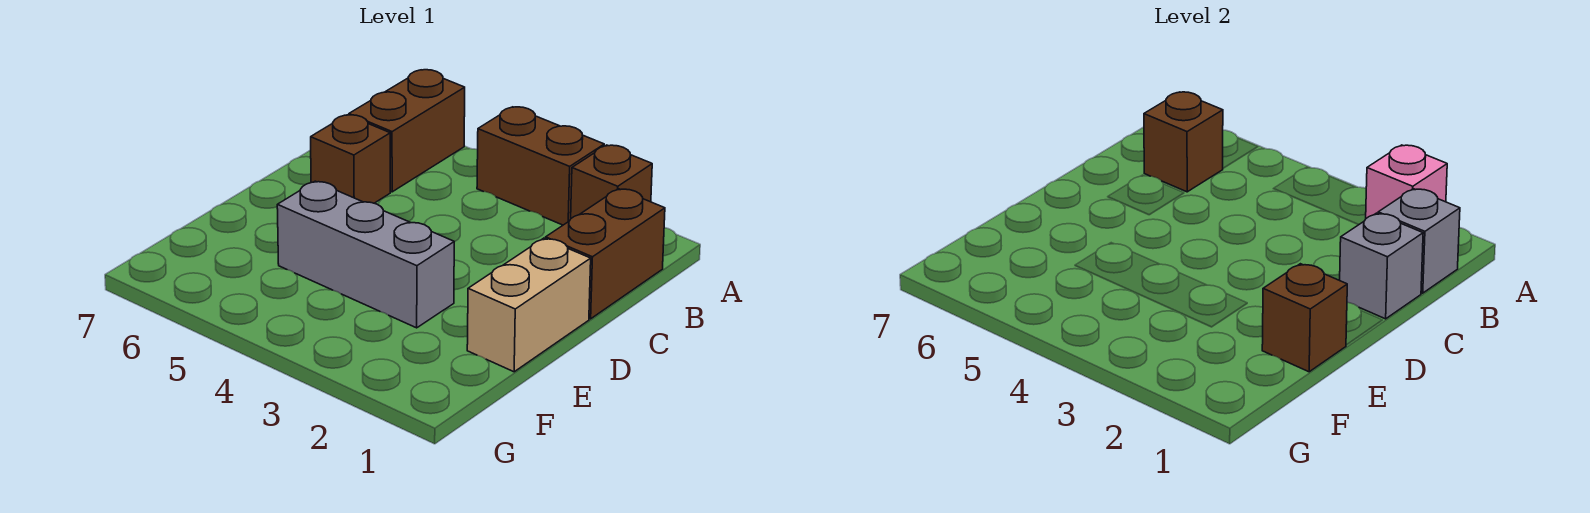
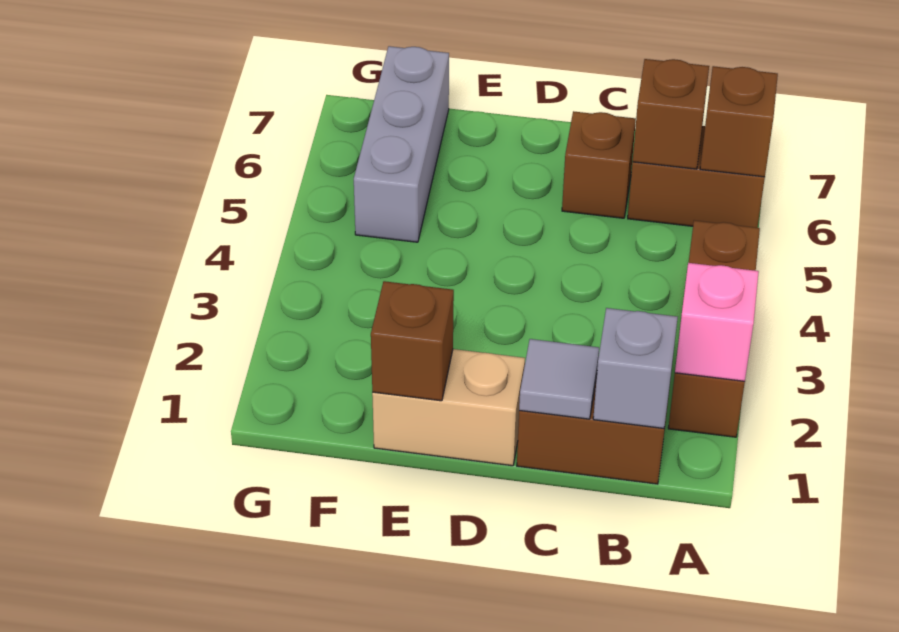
none -> brown 1x1 brick [700,66,778,177]
grey 1x1 brick [1340,213,1423,319] -> grey 1x1 tile [519,339,599,419]
grey 1x3 brick [277,181,454,328] -> grey 1x3 brick moved to [354,46,449,242]

